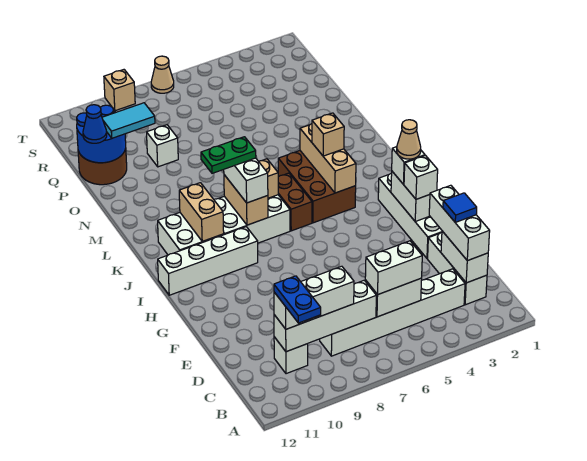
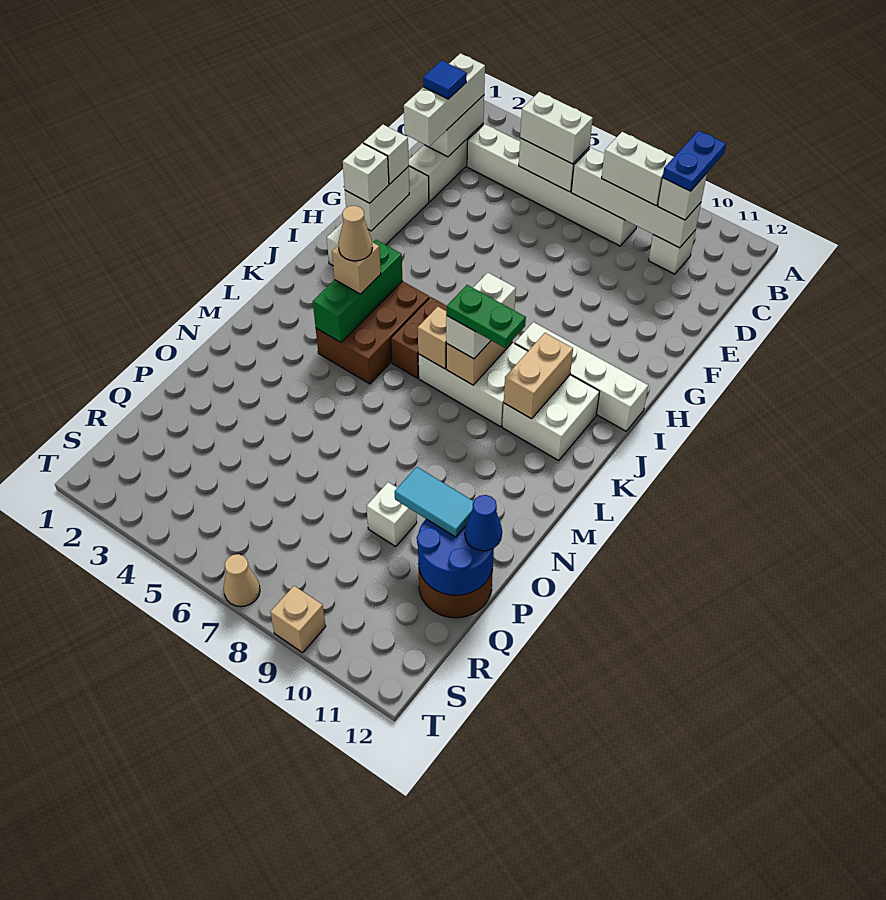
tan 1x1 cone [397,120,421,159] -> tan 1x1 cone moved to [338,206,372,261]
tan 1x3 brick [300,124,356,193] -> green 1x3 brick [313,240,403,343]

